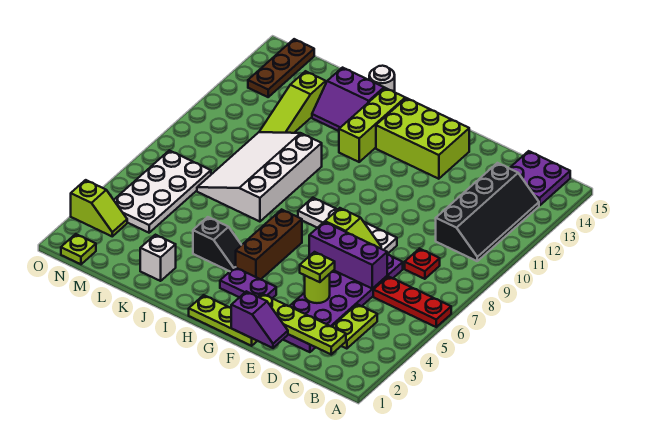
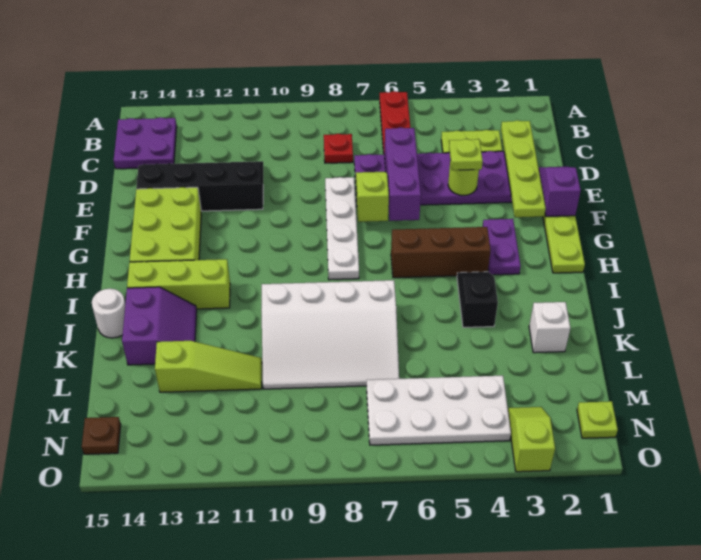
black 2x4 slope [436,163,539,261] -> black 2x4 slope moved to [136,161,263,211]
brown 1x3 plate [248,39,314,97] -> brown 1x1 plate [82,417,121,454]

